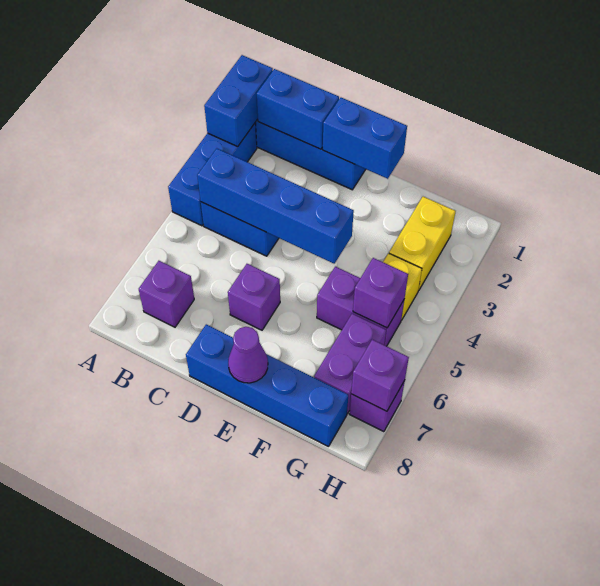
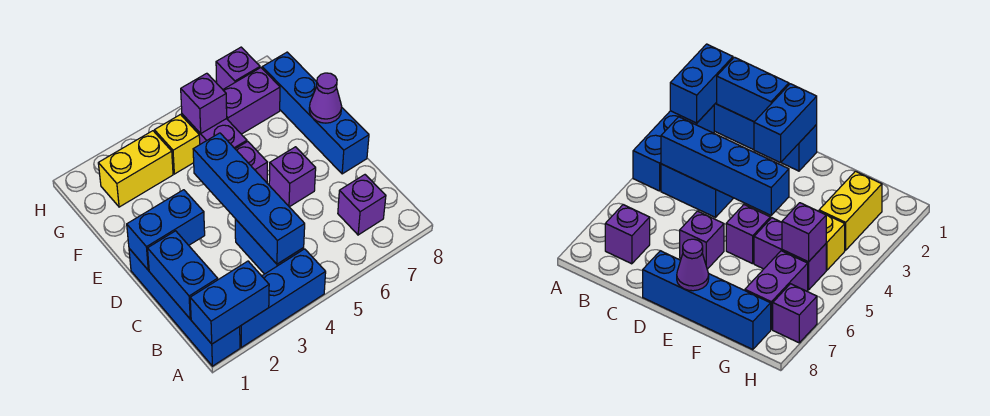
blue 1x2 brick [323,98,407,179] -> blue 1x2 brick turned to [127,190,205,270]
purple 1x1 brick [351,340,409,411] -> purple 1x1 brick moved to [236,141,267,183]

